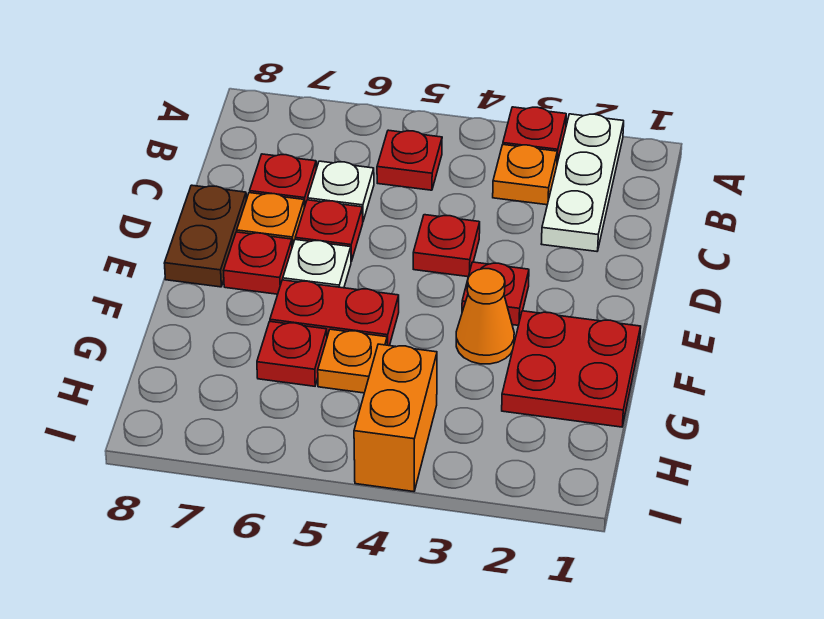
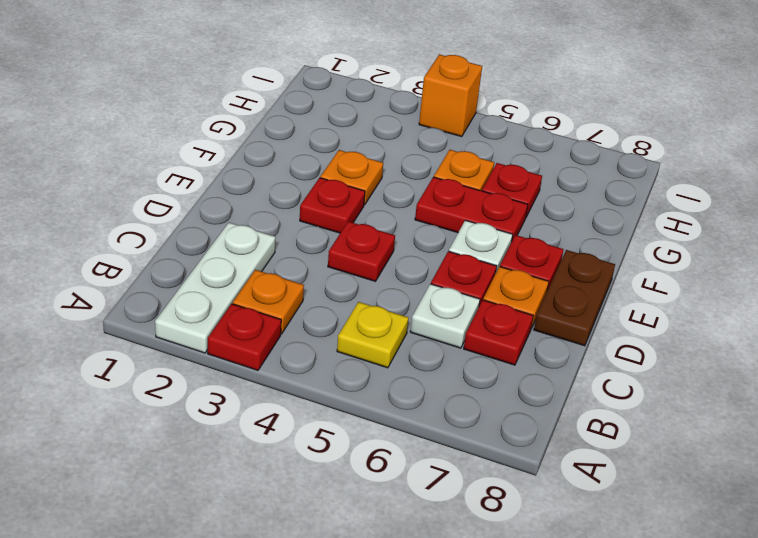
red 1x1 plate [377,130,442,190] -> yellow 1x1 plate [337,302,409,368]
red 2x2 plate [502,311,641,427] -> none
orange 1x1 cone [456,269,514,364] -> orange 1x1 plate [320,150,383,205]
orange 1x2 brick [354,344,437,492] -> orange 1x1 brick [419,54,482,137]

